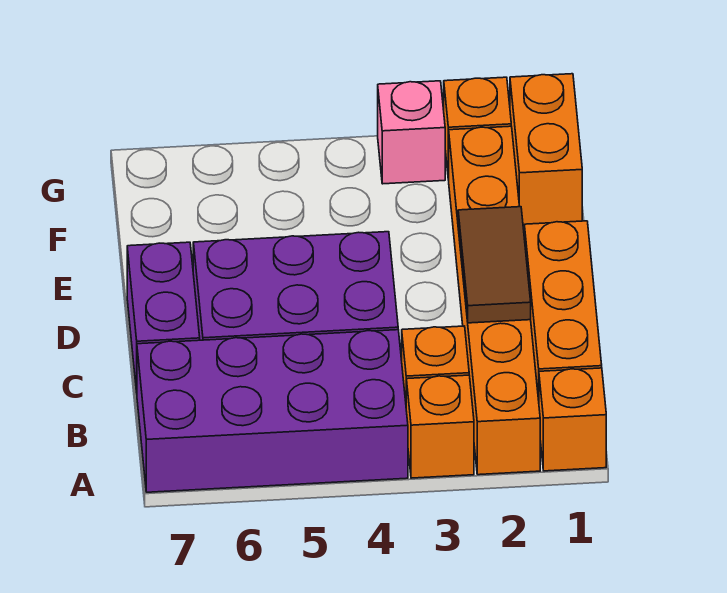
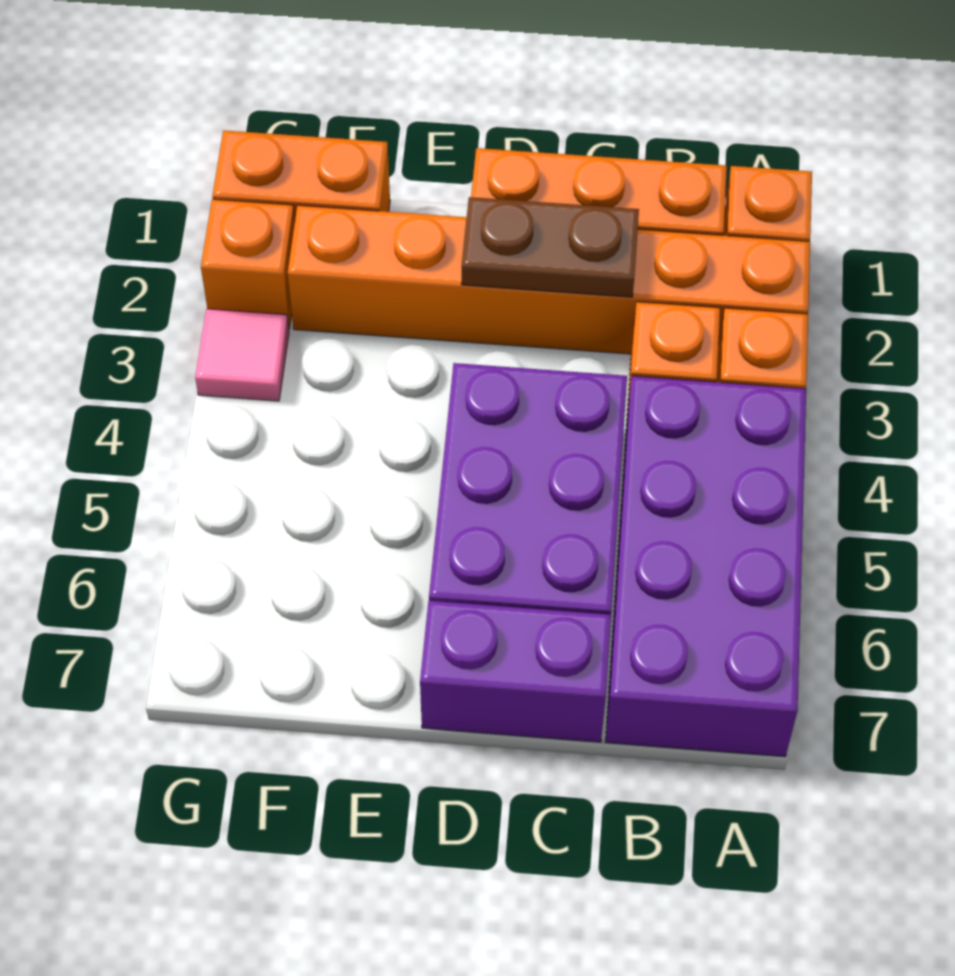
brown 1x2 tile [458,207,531,323] -> brown 1x2 plate [462,197,639,297]
pink 1x1 brick [378,81,445,184] -> pink 1x1 tile [195,309,289,401]

